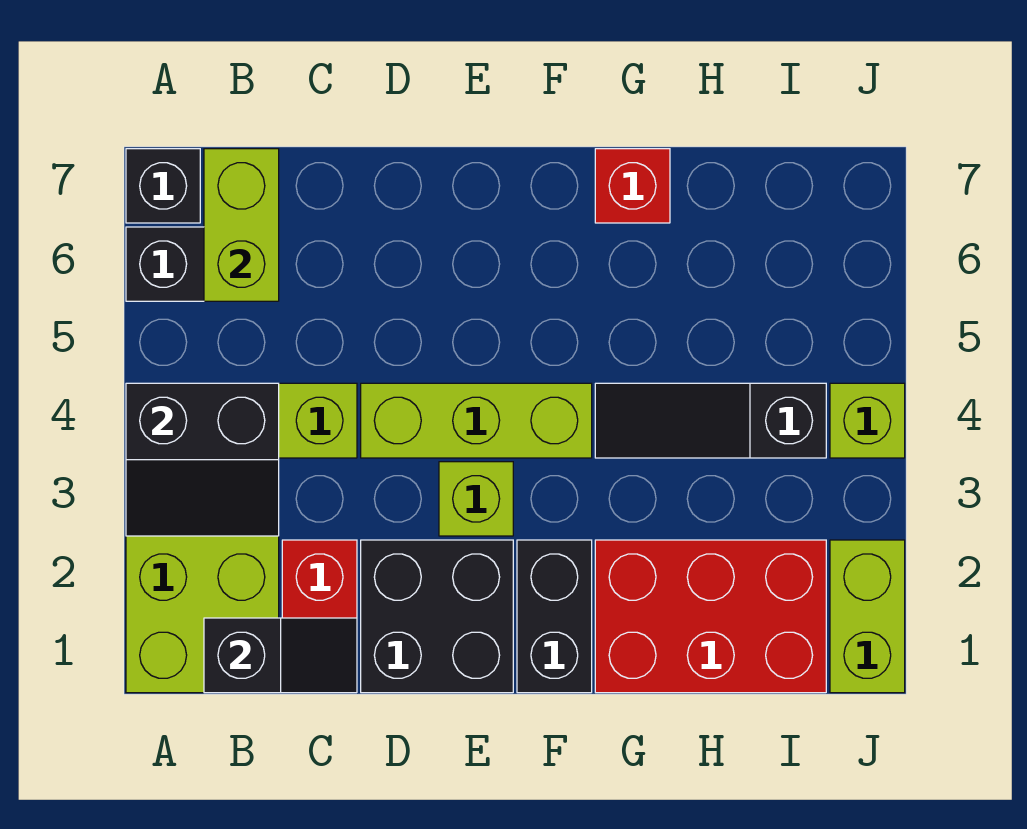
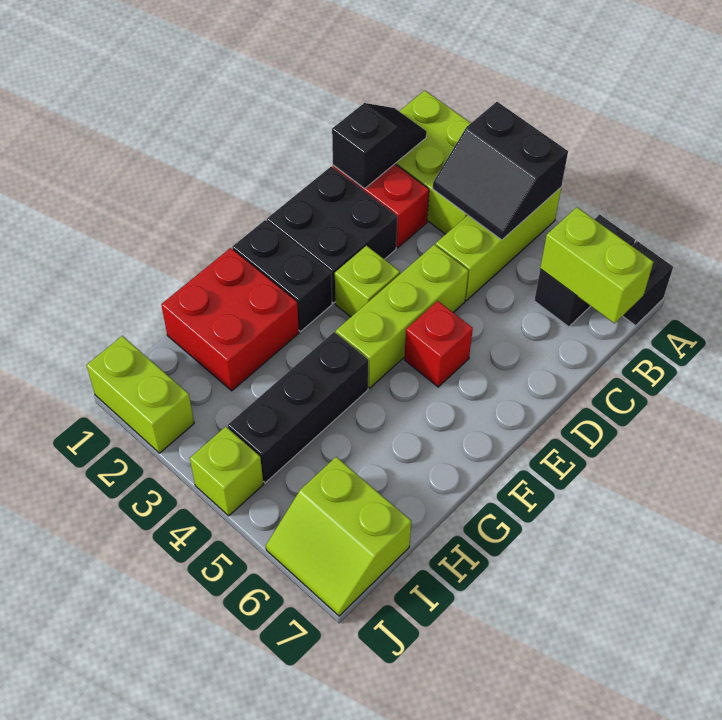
black 2x2 slope [126,383,279,536] -> black 2x2 slope turned to [433,102,568,240]
black 1x2 slope [204,618,357,693] -> black 1x2 slope turned to [332,103,427,189]
red 2x3 brick [595,540,826,693] -> red 2x2 brick [161,248,299,391]
black 1x3 slope [595,383,826,458] -> black 1x3 brick [228,332,368,483]
red 1x1 brick [595,149,670,223] -> red 1x1 brick moved to [404,301,473,387]
none -> lime 2x2 slope [266,457,411,616]

